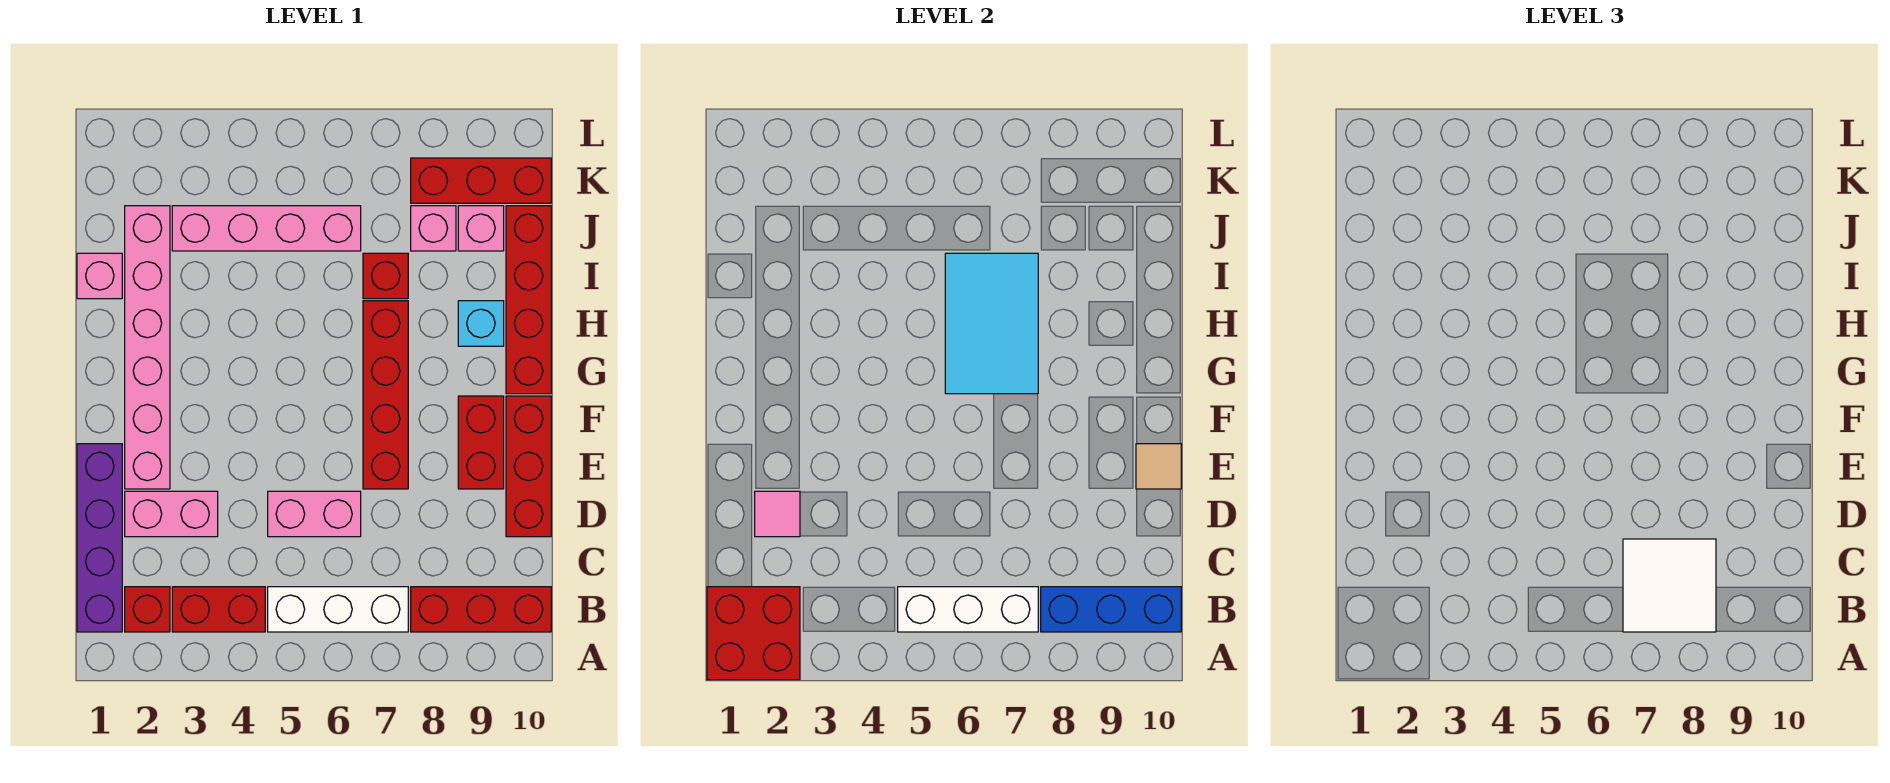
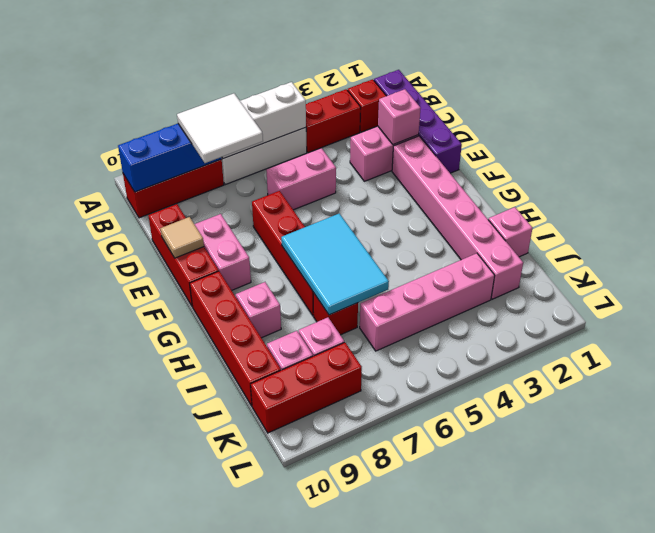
red 2x2 brick [707,587,800,680] -> none
pink 1x1 tile [755,491,800,537] -> pink 1x1 brick [378,89,421,145]
red 1x2 brick [458,396,504,489] -> pink 1x2 brick [195,214,251,290]
cyan 1x1 brick [458,301,504,346] -> pink 1x1 brick [236,282,281,338]

